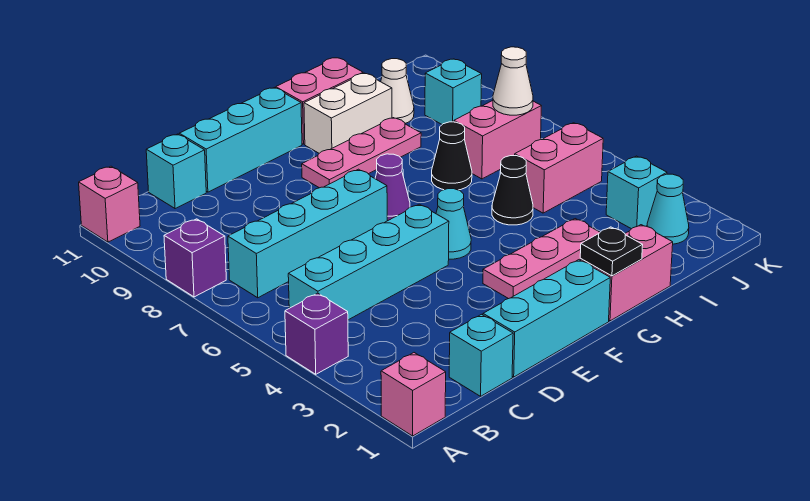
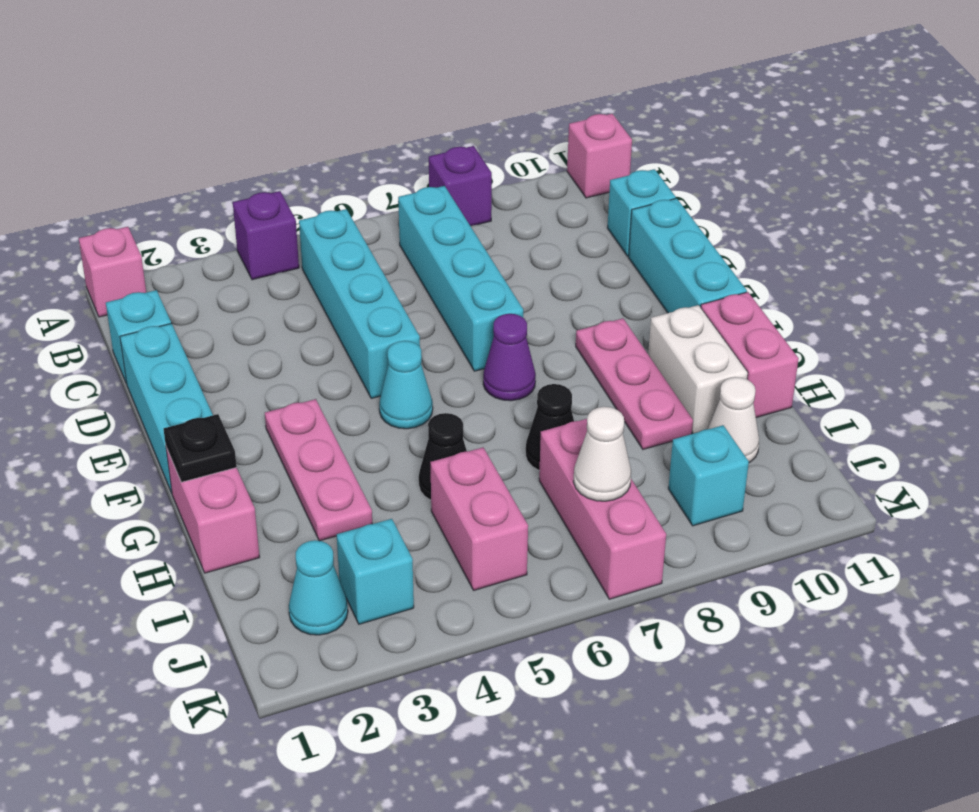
pink 1x2 brick [454,101,541,179] -> pink 1x3 brick [539,419,666,599]

